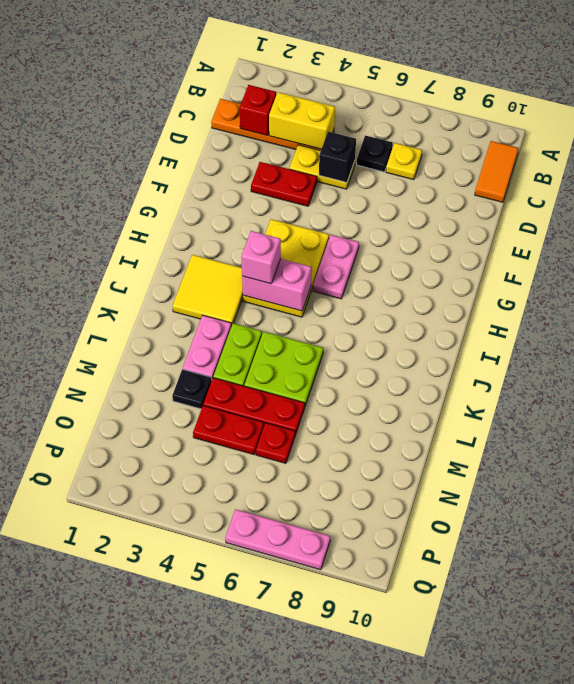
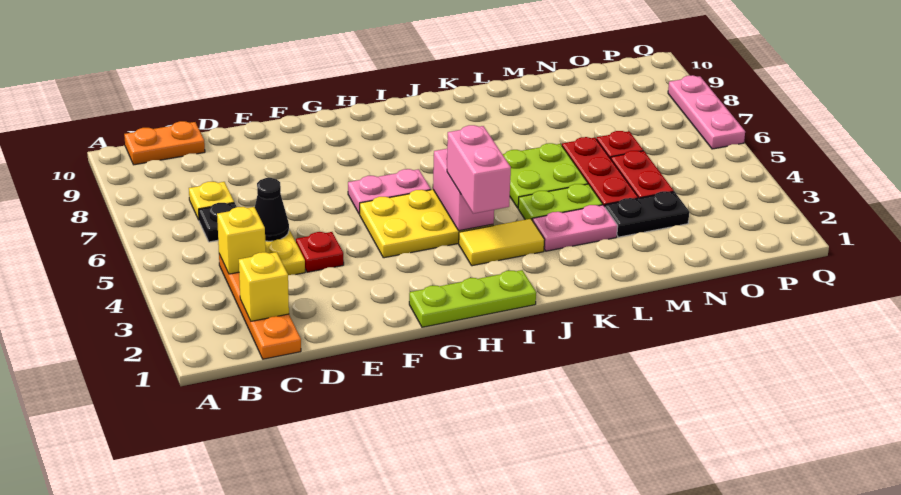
orange 1x2 tile [475,141,519,202] -> orange 1x2 plate [124,121,205,165]
red 1x1 brick [240,85,276,135] -> yellow 1x1 brick [239,252,289,321]
yellow 1x2 brick [269,92,335,149] -> yellow 1x1 brick [217,207,266,274]
black 1x1 brick [319,132,356,183] -> black 1x1 cone [255,178,289,241]
red 1x2 plate [251,162,317,206] -> red 1x1 plate [296,232,344,272]
none -> lime 1x3 plate [409,270,536,327]
yellow 2x2 tile [173,255,243,326] -> yellow 1x2 tile [459,219,545,266]
pink 1x1 brick [241,231,281,284] -> pink 1x2 brick [447,125,511,214]
black 1x1 plate [172,369,212,409] -> black 1x2 plate [605,191,689,237]

